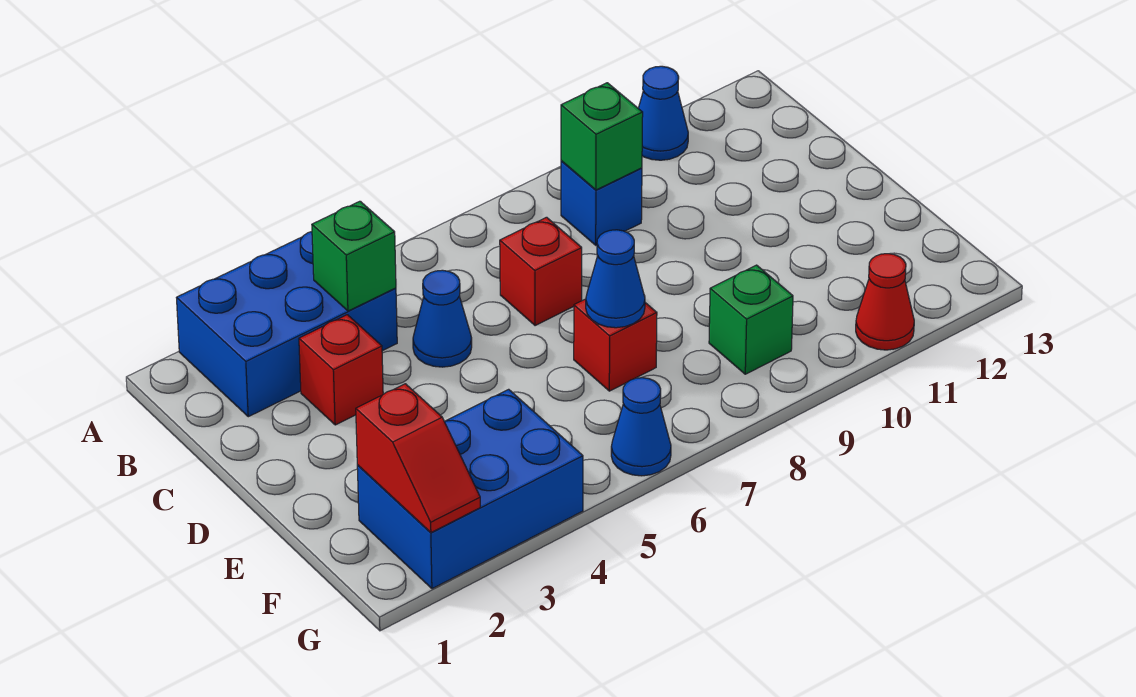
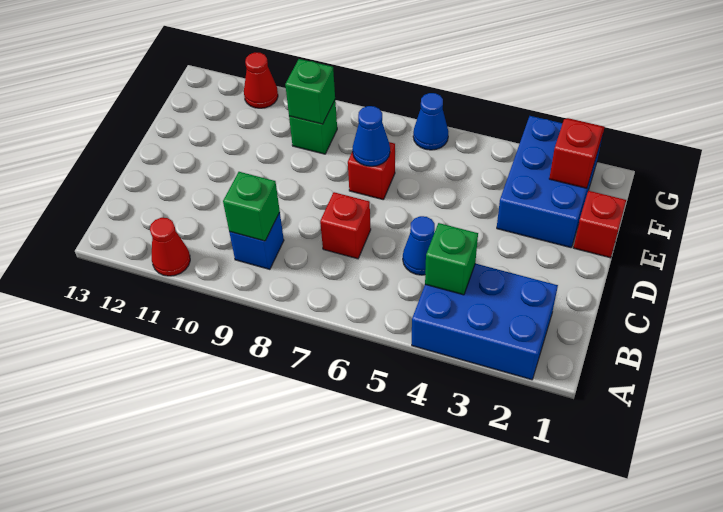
blue 1x1 cone [638,66,688,160] -> red 1x1 cone [150,218,190,276]
red 1x1 brick [299,315,383,425] -> red 1x1 brick moved to [574,191,626,258]
blue 2x3 brick [357,389,583,589] -> blue 2x3 brick turned to [497,116,602,248]
none -> green 1x1 brick [285,59,335,124]

